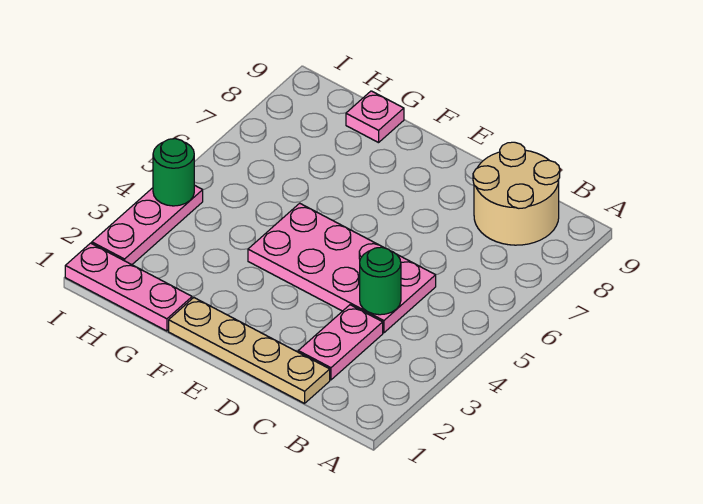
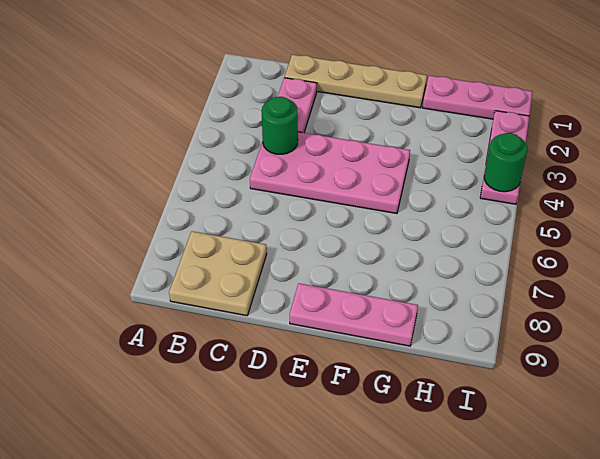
tan 2x2 round brick [473,142,560,245] -> tan 2x2 plate [169,231,267,316]
pink 1x1 plate [346,91,404,143] -> pink 1x3 plate [290,283,418,346]

